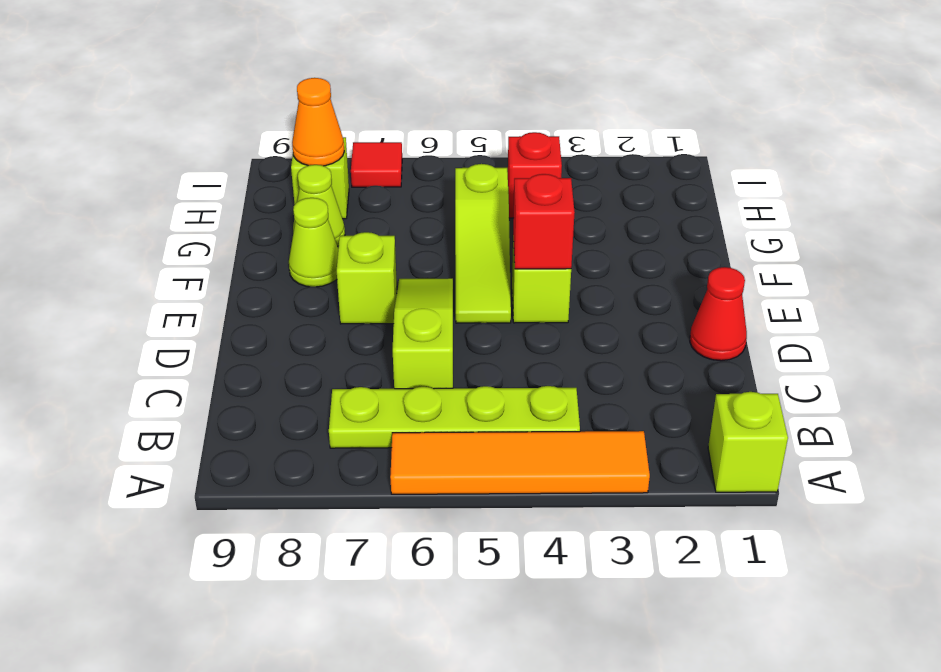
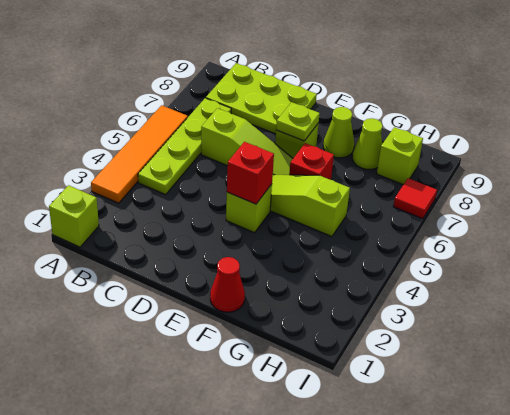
none -> lime 2x3 plate [206,63,317,134]
red 1x1 cone [690,267,747,361] -> red 1x1 cone moved to [210,257,245,312]
none -> lime 1x1 plate [276,102,320,141]
red 1x1 brick [508,132,562,218] -> red 1x1 brick moved to [289,143,334,180]
orange 1x1 cone [292,78,344,166] -> none

